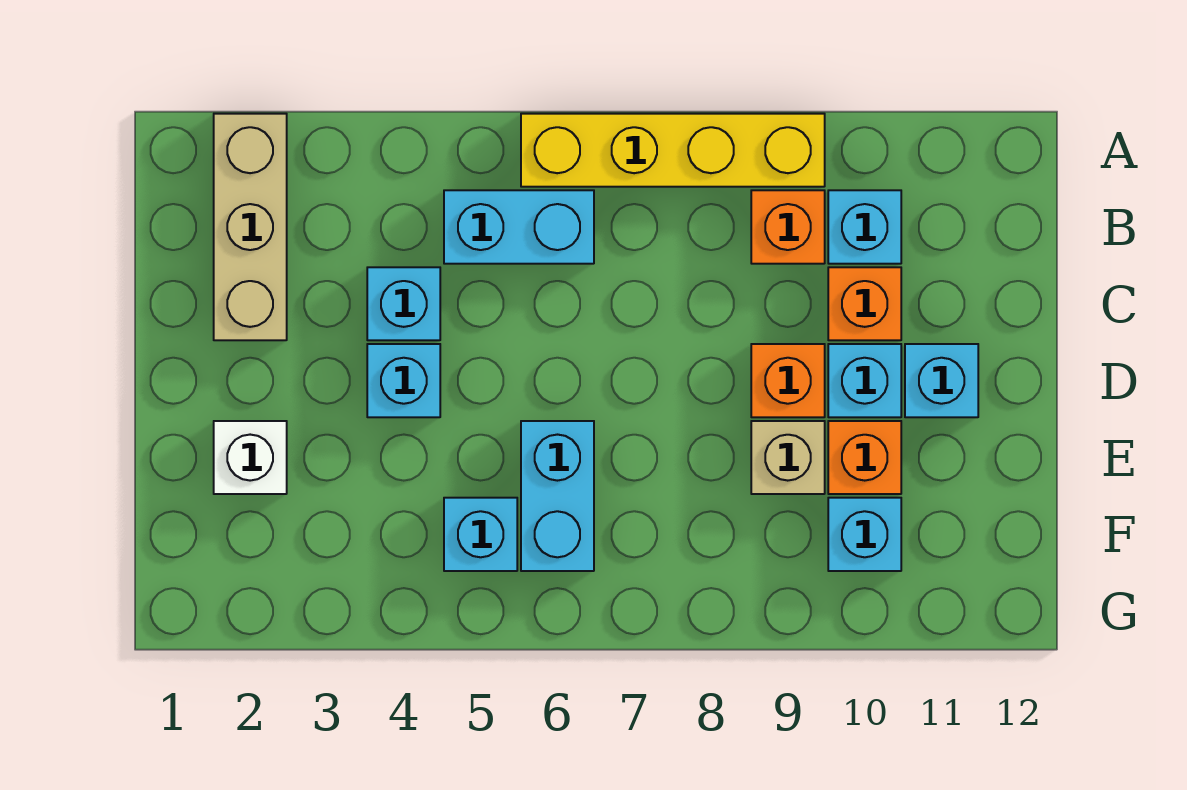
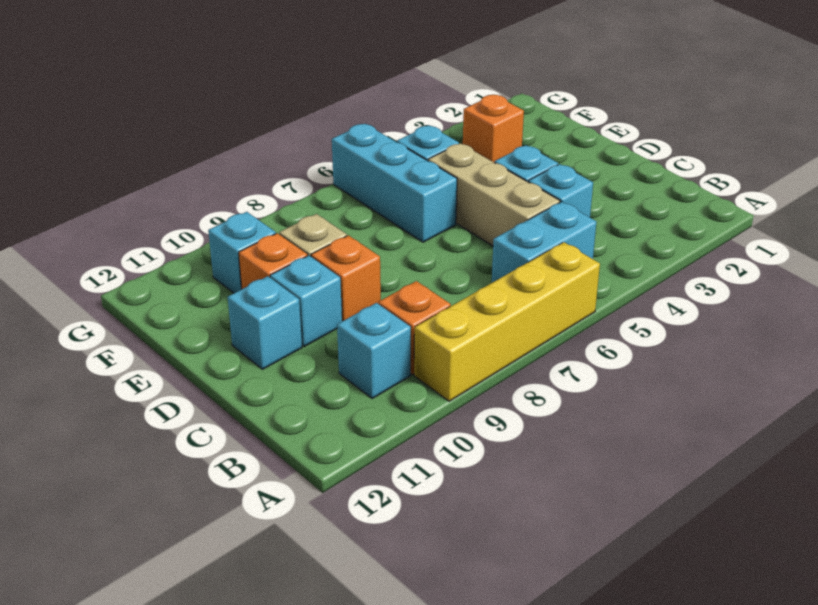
tan 1x3 brick [214,114,287,340] -> tan 1x3 brick moved to [428,143,560,246]
orange 1x1 brick [828,267,901,340] -> orange 1x1 brick moved to [463,95,524,163]
white 1x1 brick [214,421,287,494] -> none
cyan 1x2 brick [521,421,594,571] -> cyan 1x3 brick [332,124,457,242]

